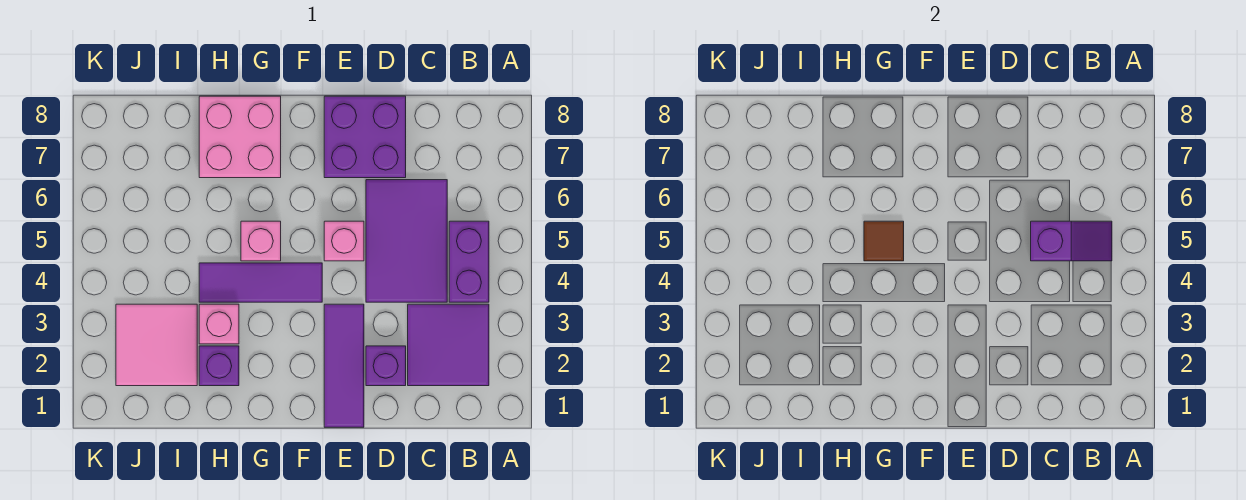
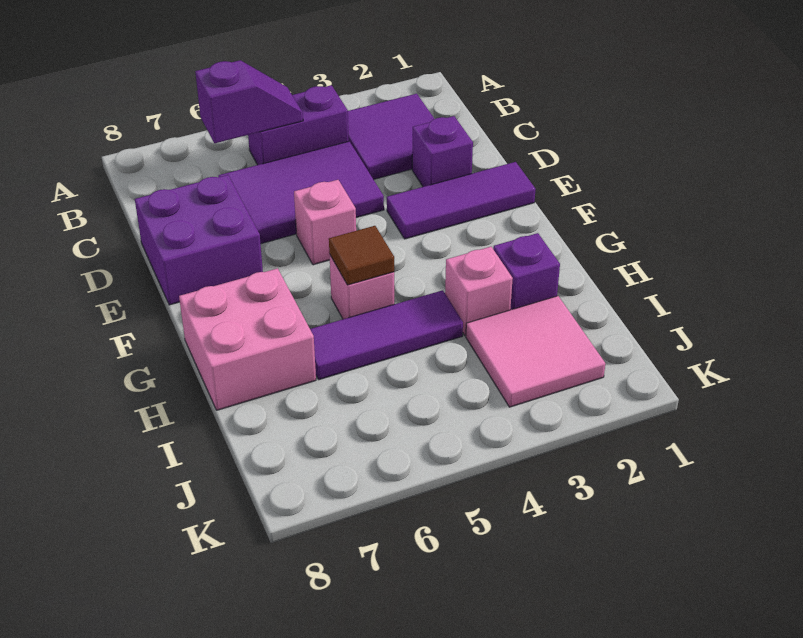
purple 1x2 slope [1031,221,1112,261] -> purple 1x2 slope turned to [195,60,303,143]
purple 1x3 tile [199,263,322,302] -> purple 1x3 tile turned to [310,290,463,380]

